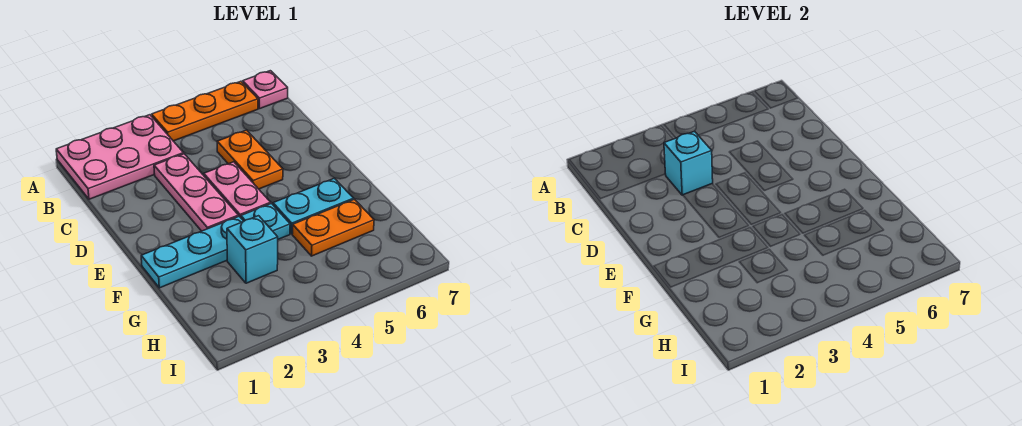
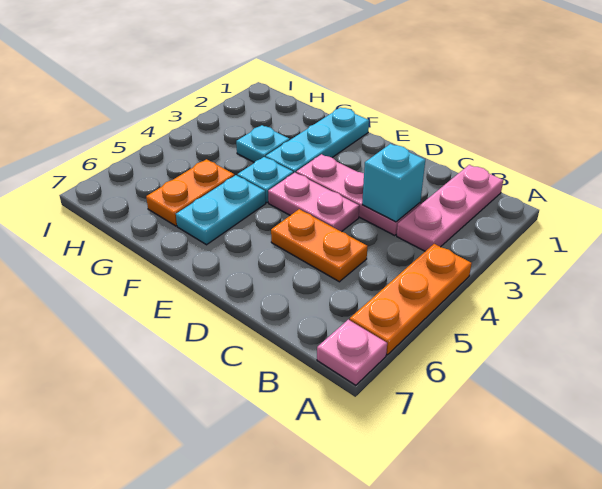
pink 2x3 plate [56,115,184,199] -> pink 1x3 plate [397,165,503,251]
cyan 1x1 brick [227,216,278,283] -> cyan 1x1 plate [236,125,290,162]

